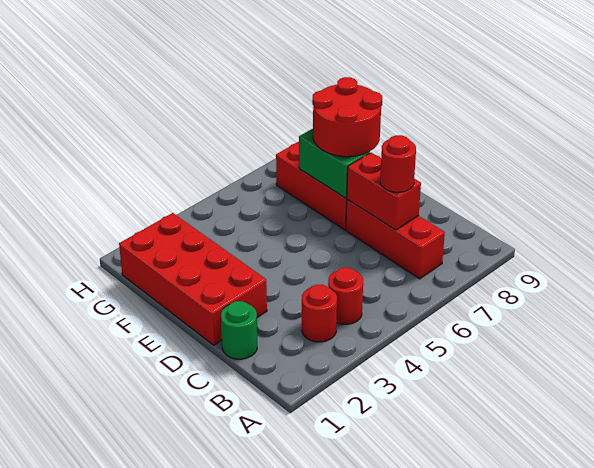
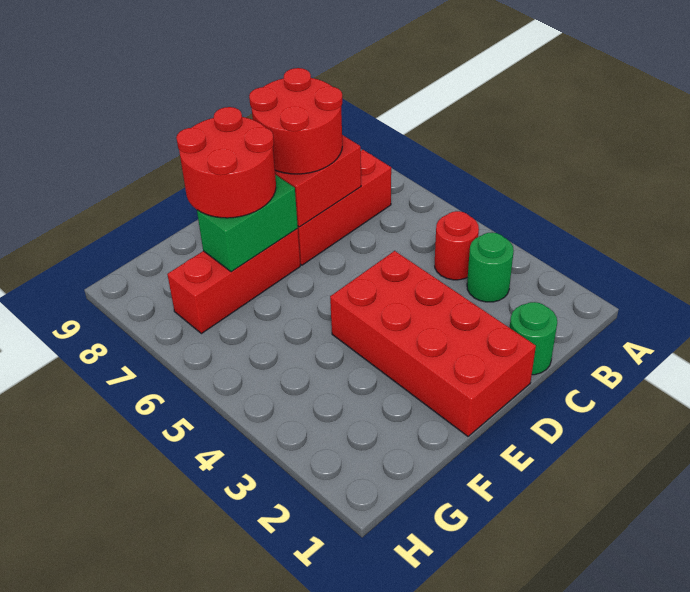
red 1x1 round brick [302,285,337,342] -> green 1x1 round brick [467,233,514,302]
red 1x1 round brick [380,135,416,192] -> red 2x2 round brick [249,68,342,174]
red 2x4 brick [119,213,267,345] -> red 2x4 brick turned to [330,251,536,436]

